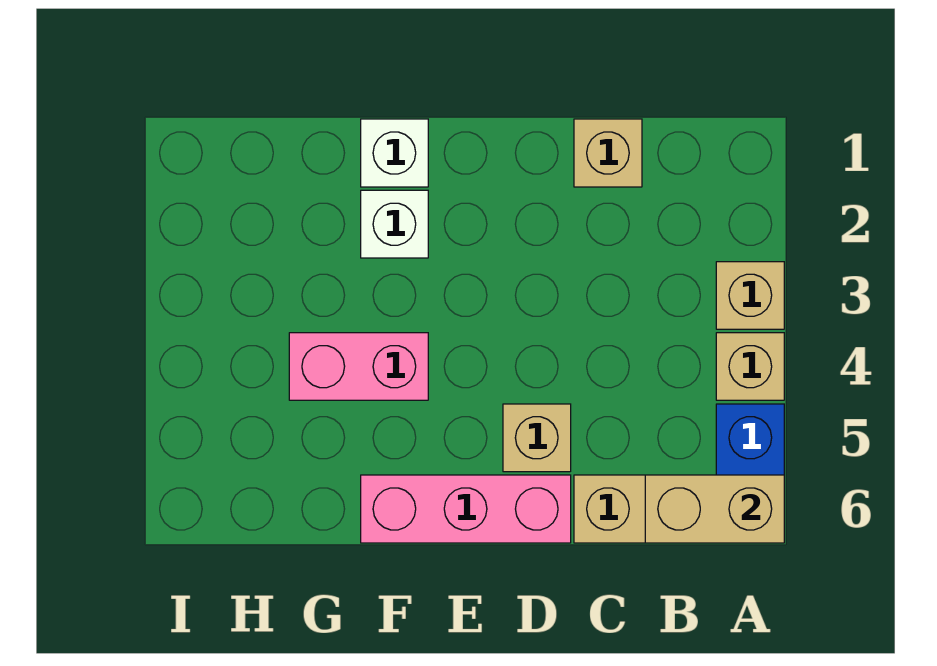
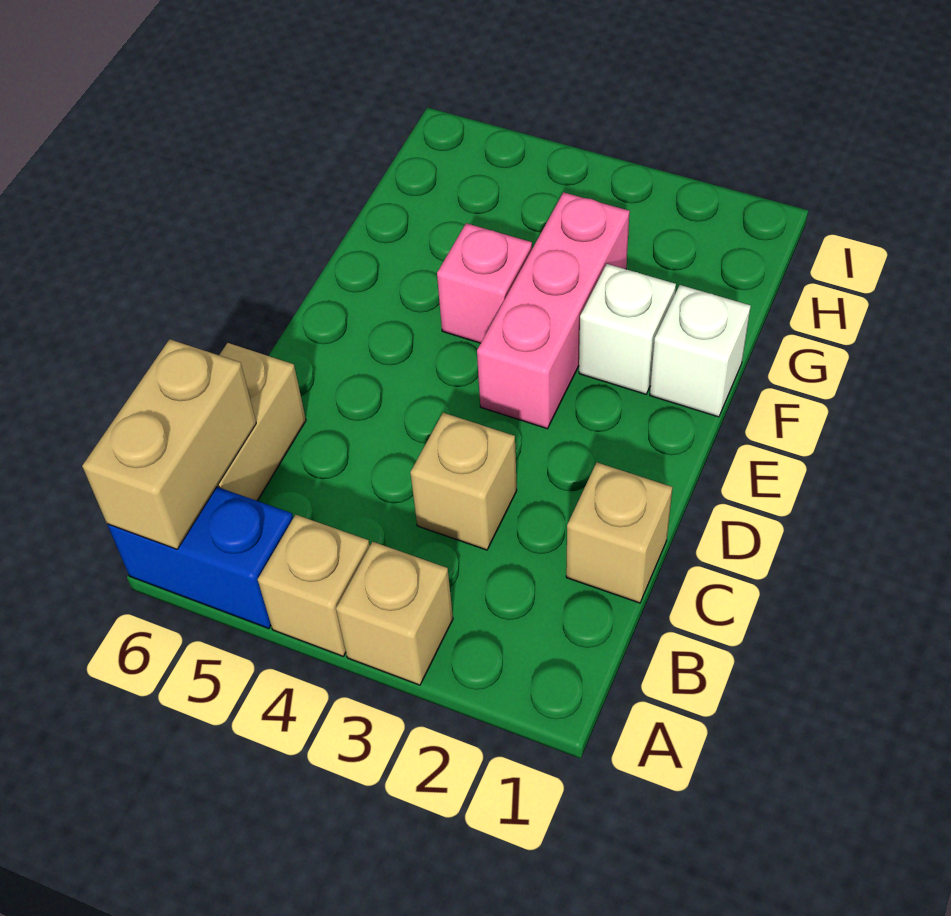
tan 1x1 brick [503,404,571,472] -> tan 1x1 brick moved to [410,413,517,550]
pink 1x3 brick [361,475,571,543] -> pink 1x3 brick moved to [477,192,630,429]
pink 1x2 brick [289,333,428,400] -> pink 1x1 brick [437,223,532,343]

